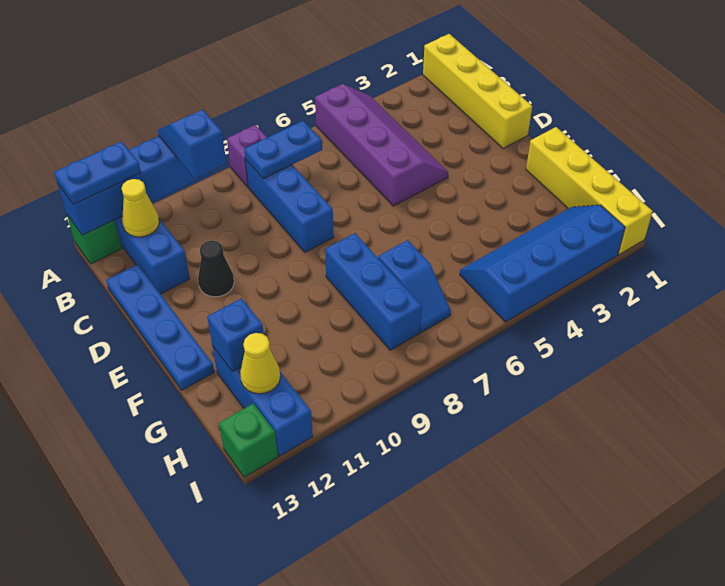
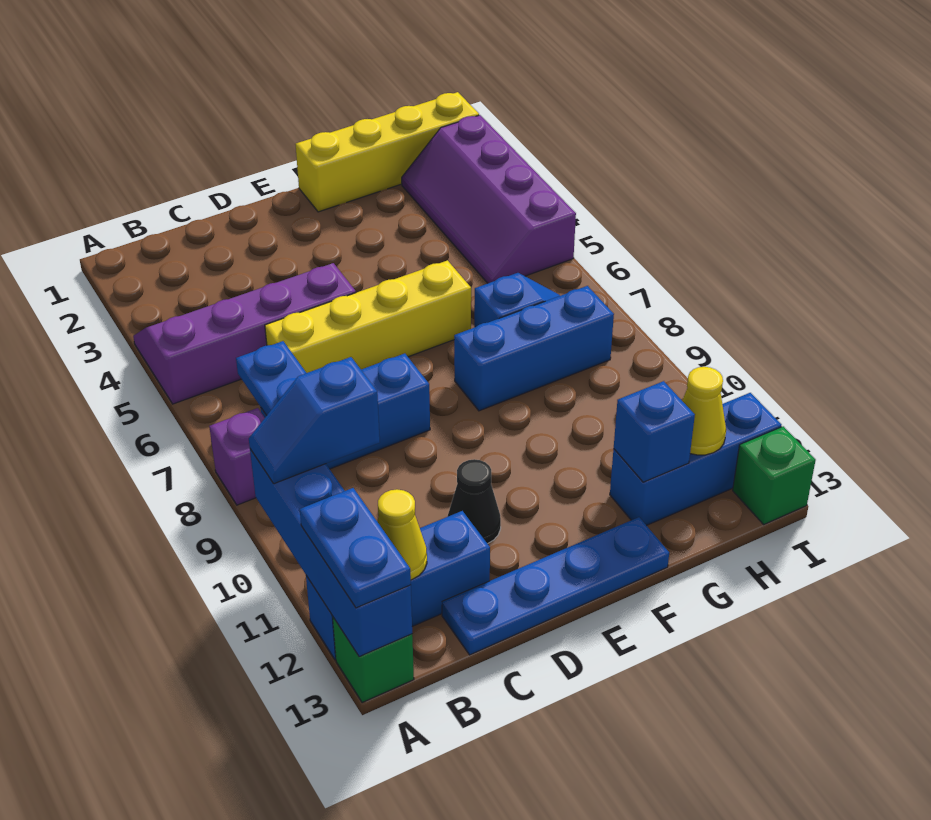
yellow 1x4 brick [423,34,532,148] -> yellow 1x4 brick moved to [265,260,471,373]
blue 2x4 slope [460,205,625,322] -> purple 2x4 slope [402,115,576,283]

